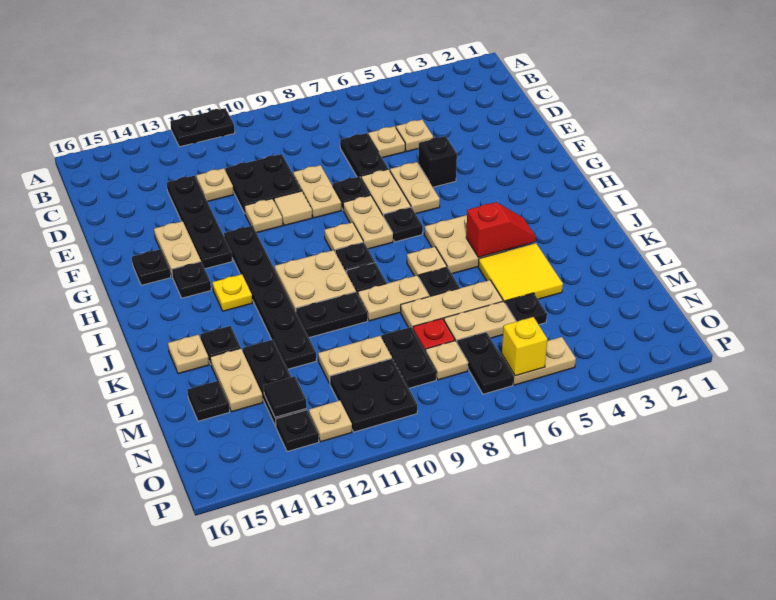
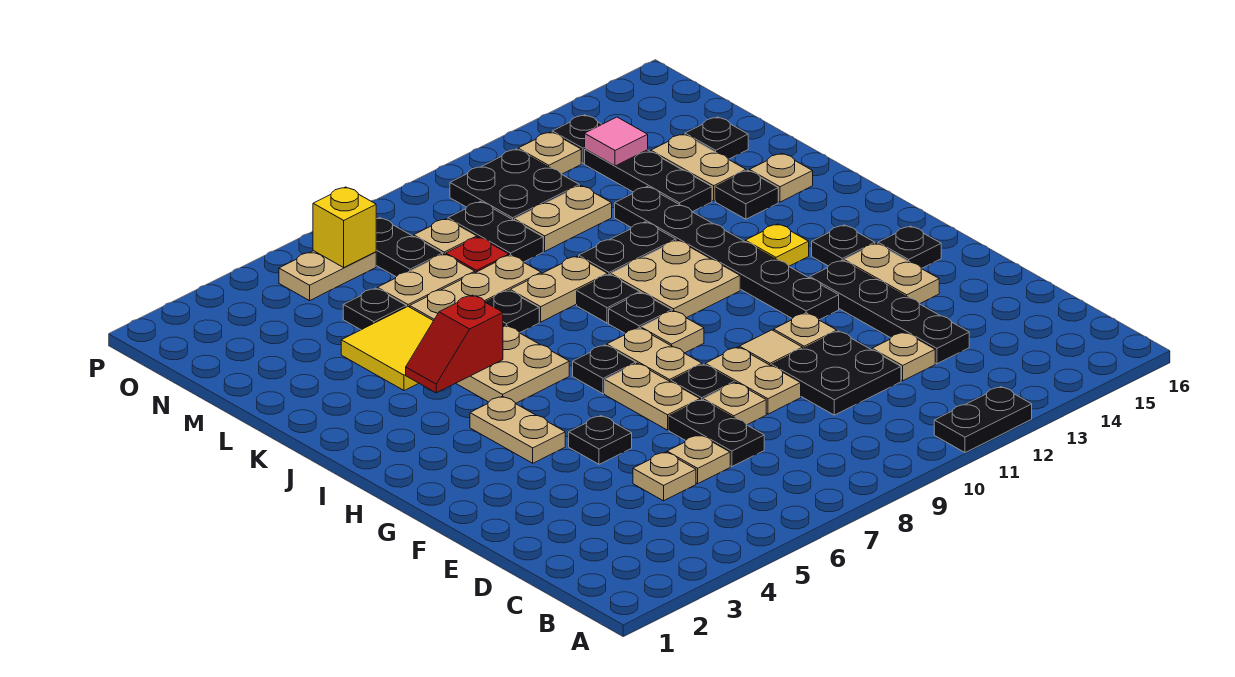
black 1x1 brick [418,136,457,187] -> black 1x1 plate [569,416,632,464]
tan 1x2 plate [390,162,440,214] -> tan 1x2 plate moved to [470,396,565,463]
tan 1x1 plate [407,247,447,277] -> tan 1x1 plate moved to [703,382,766,425]
black 1x1 tile [264,376,307,417] -> pink 1x1 tile [585,117,648,166]

